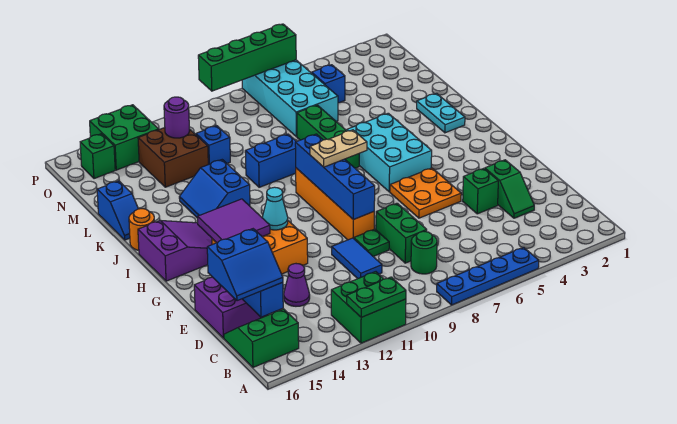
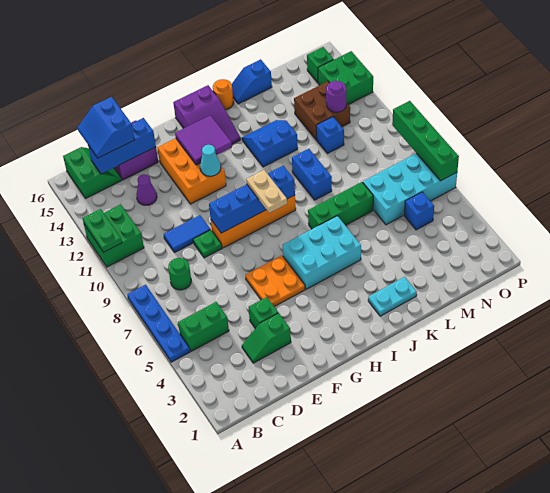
green 1x2 brick [376,203,427,263] -> green 1x2 brick moved to [178,302,229,351]

